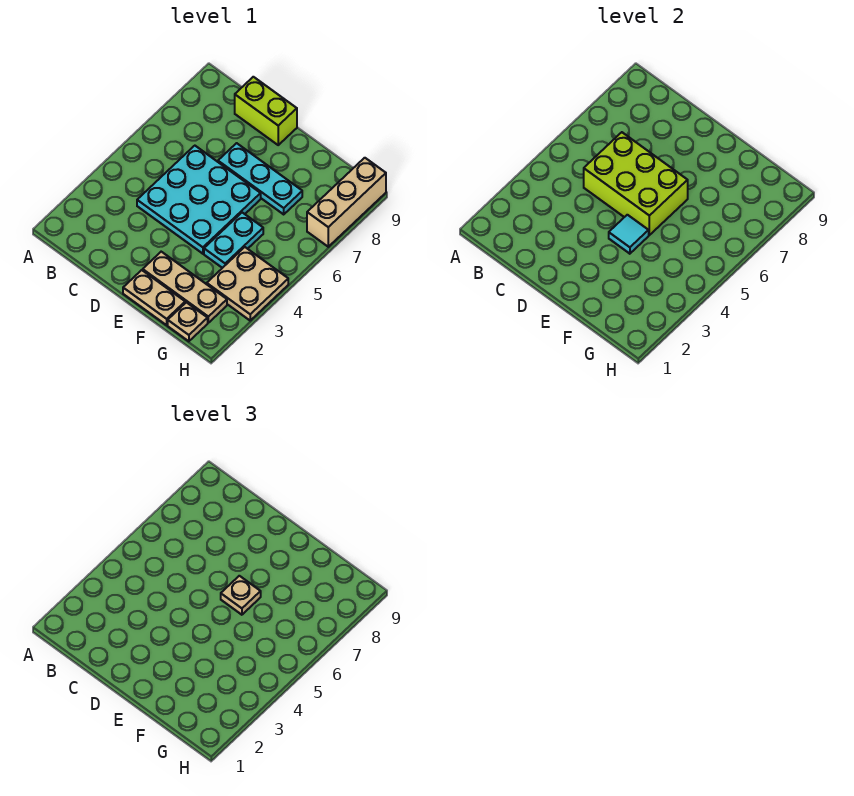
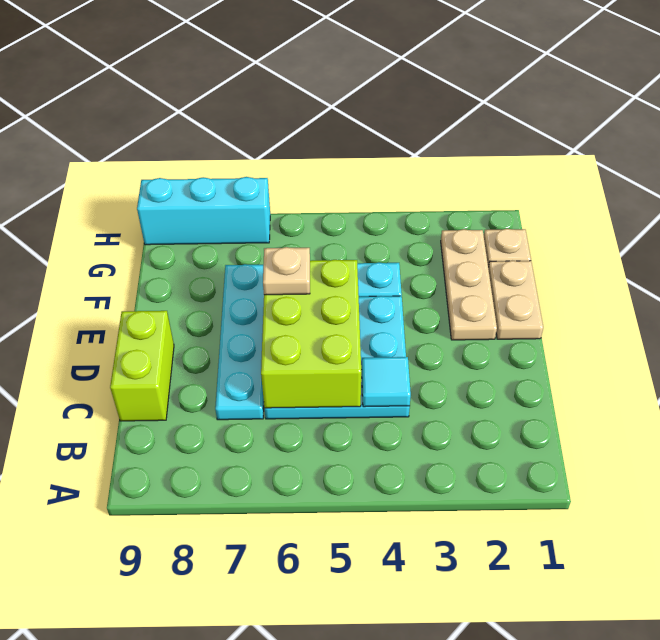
cyan 1x3 plate [218,143,302,214] -> cyan 1x4 plate [215,264,264,420]
cyan 1x1 tile [609,215,649,254] -> cyan 1x1 tile moved to [361,357,411,407]
tan 2x2 plate [207,247,288,320] -> none
tan 1x3 brick [307,158,386,247] -> cyan 1x3 brick [137,177,270,245]

